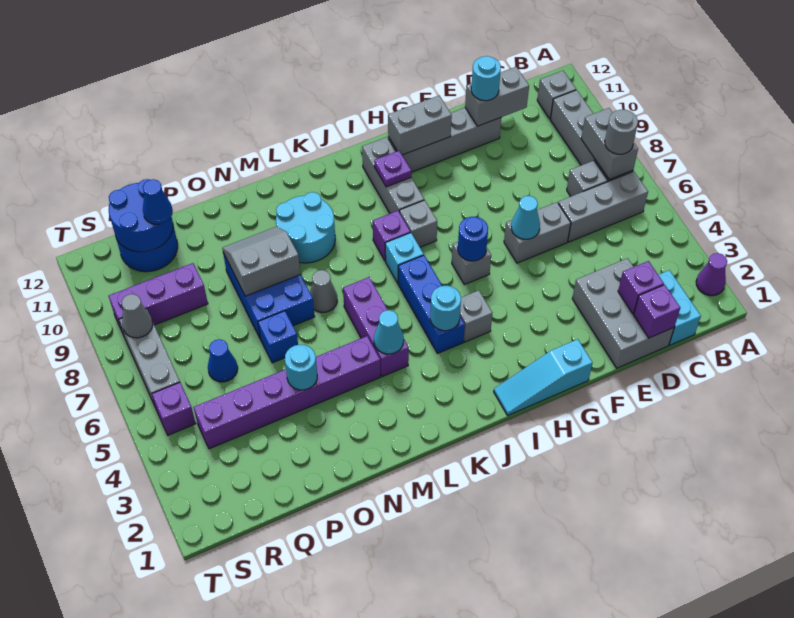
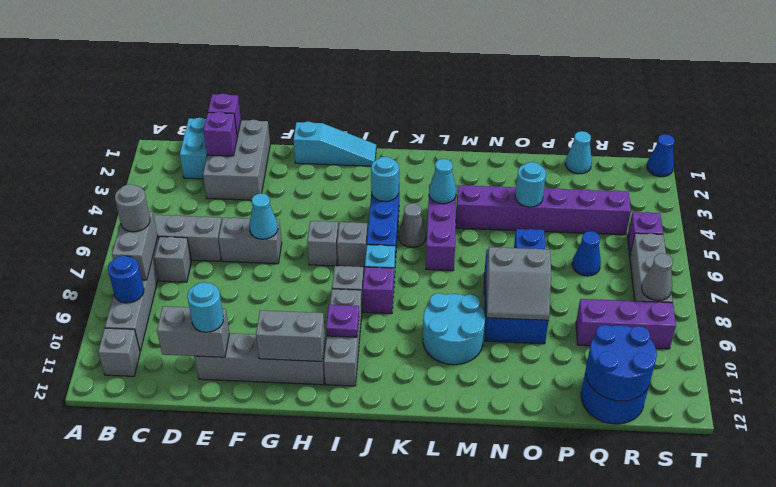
purple 1x1 cone [696,253,727,296] -> none
blue 1x1 round brick [458,217,488,261] -> blue 1x1 round brick moved to [108,256,144,303]
grey 1x1 brick [460,290,492,342] -> grey 1x1 brick moved to [337,222,368,267]
grey 1x1 cone [310,270,337,312] -> grey 1x1 cone moved to [399,203,426,247]
none -> cyan 1x1 cone [565,131,592,174]
blue 1x1 cone [143,179,173,224] -> blue 1x1 cone moved to [647,134,675,177]

